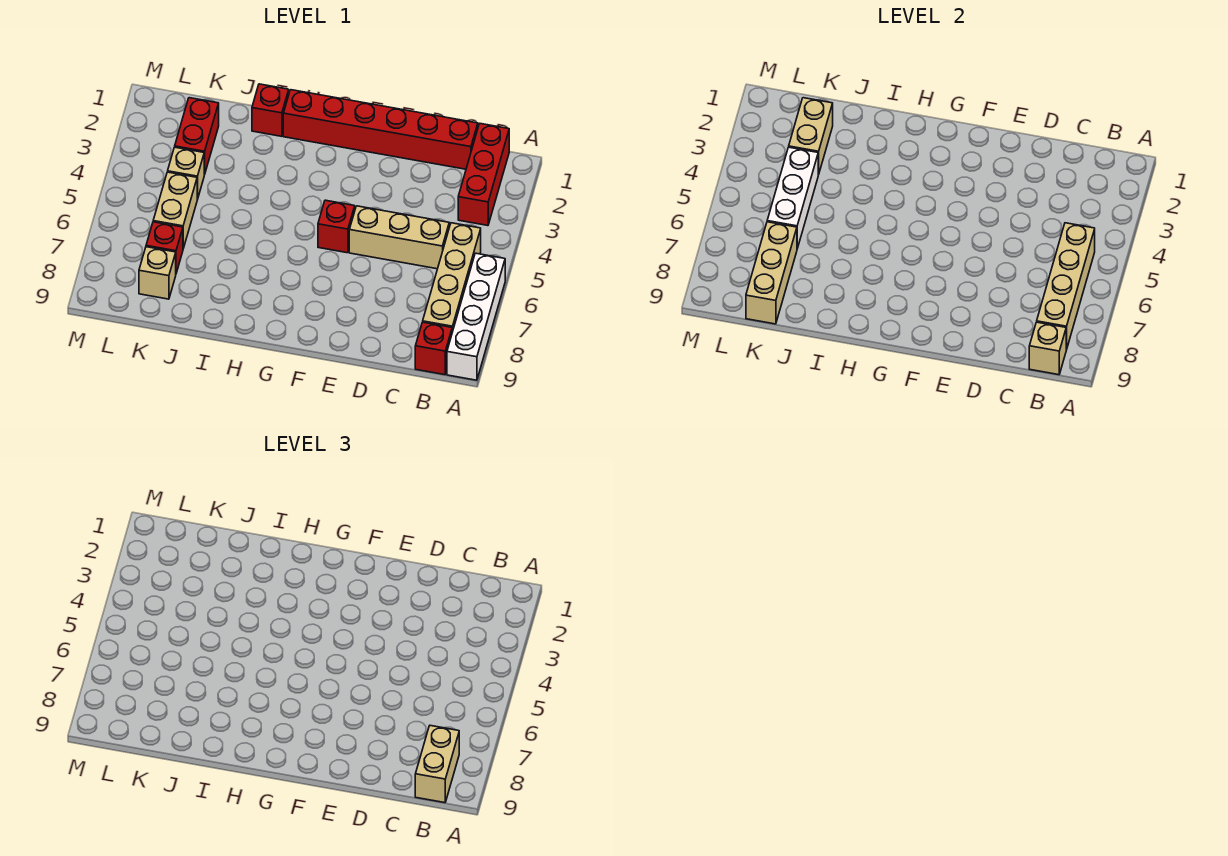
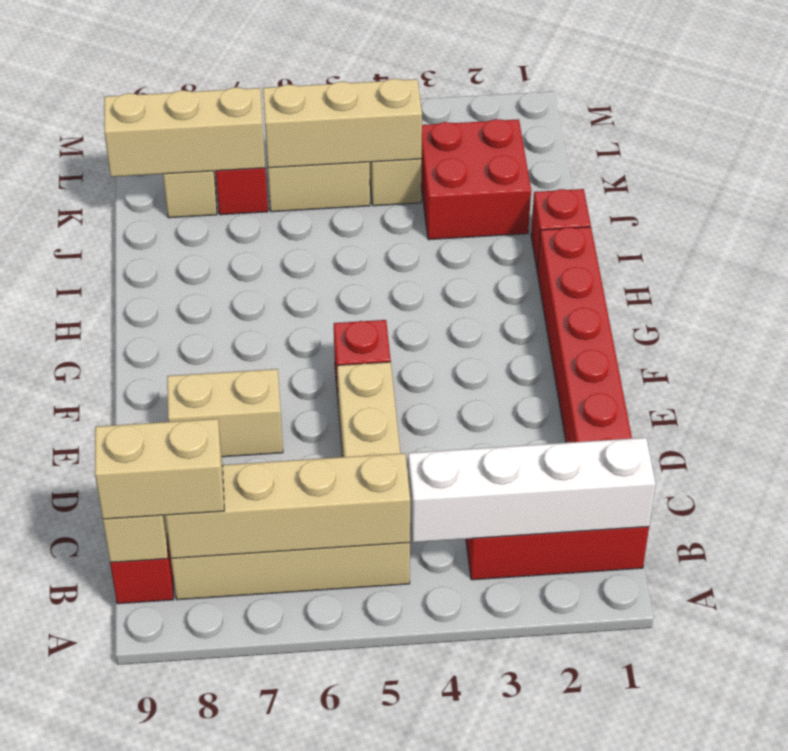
white 1x4 brick [447,253,505,380] -> white 1x4 brick moved to [408,438,656,542]
red 1x2 brick [175,98,219,175] -> red 2x2 brick [421,119,531,240]
tan 1x2 brick [789,98,833,175] -> tan 1x2 brick moved to [167,369,283,457]
white 1x3 brick [767,147,818,248] -> tan 1x3 brick [263,79,422,168]

